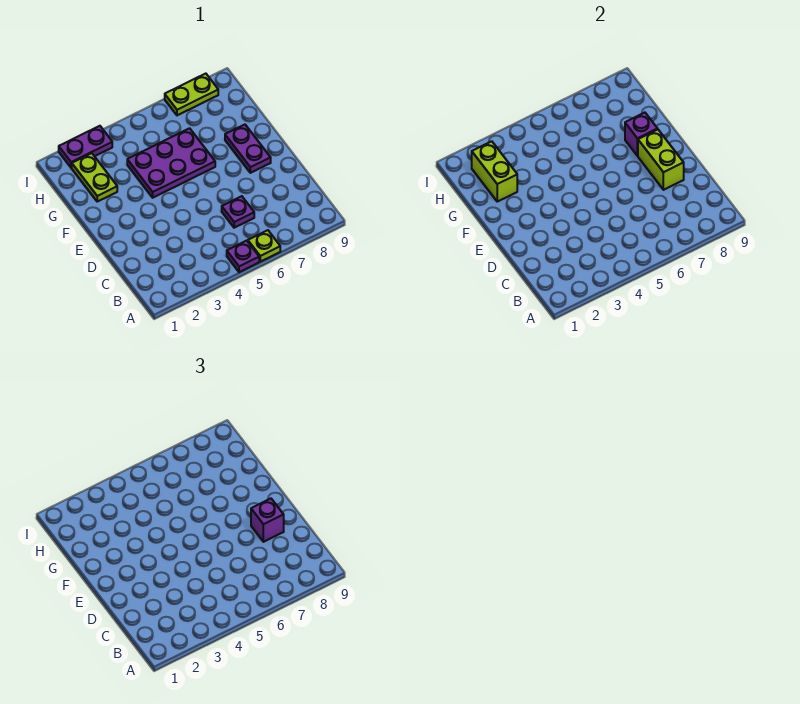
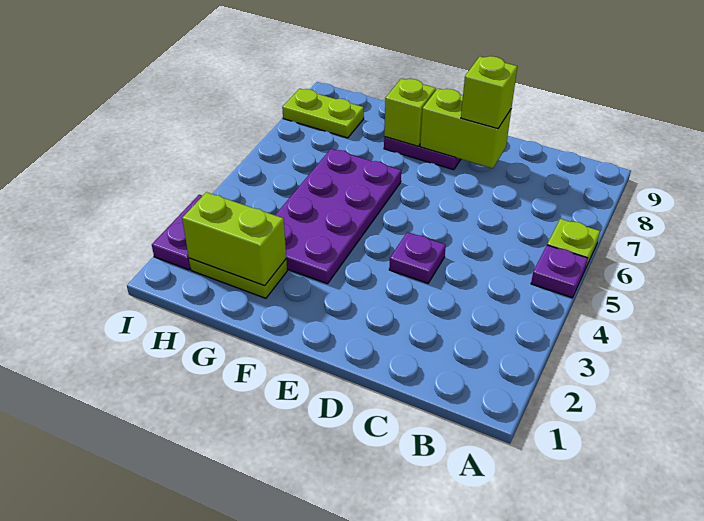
purple 1x1 plate [222,196,254,228] -> purple 1x1 plate moved to [389,232,446,283]
purple 1x1 brick [251,499,284,542] -> lime 1x1 brick [461,56,517,129]
purple 2x3 plate [127,128,215,198] -> purple 2x4 plate [275,149,401,284]
purple 1x1 brick [625,113,658,156] -> lime 1x1 brick [384,79,436,146]
lime 1x2 plate [165,74,218,115] -> lime 1x2 plate turned to [282,89,364,138]

